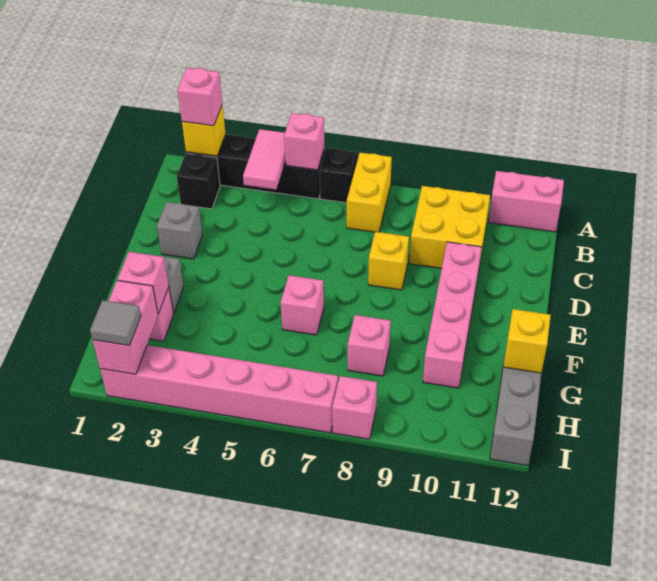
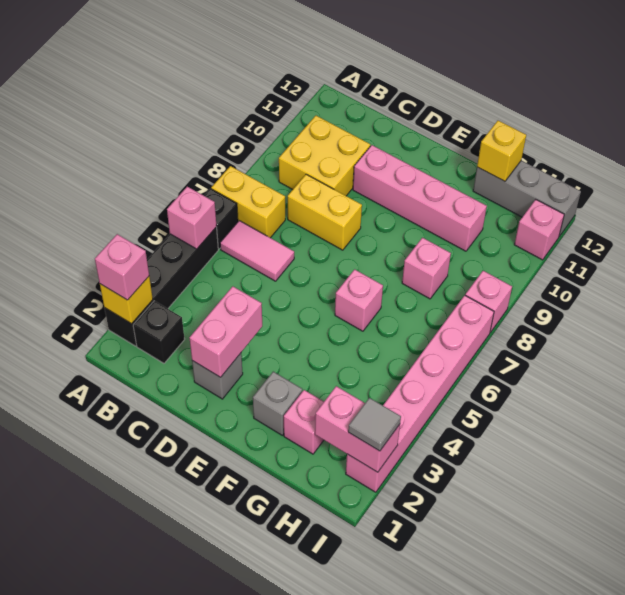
pink 1x2 tile [243,129,285,190] -> pink 1x2 tile moved to [220,221,294,281]
pink 1x2 brick [489,171,564,232] -> pink 1x2 brick moved to [190,286,262,377]
yellow 1x1 brick [368,232,409,290] -> yellow 1x2 brick [288,174,362,250]
pink 1x1 brick [118,252,169,314] -> pink 1x1 brick moved to [514,200,564,260]

